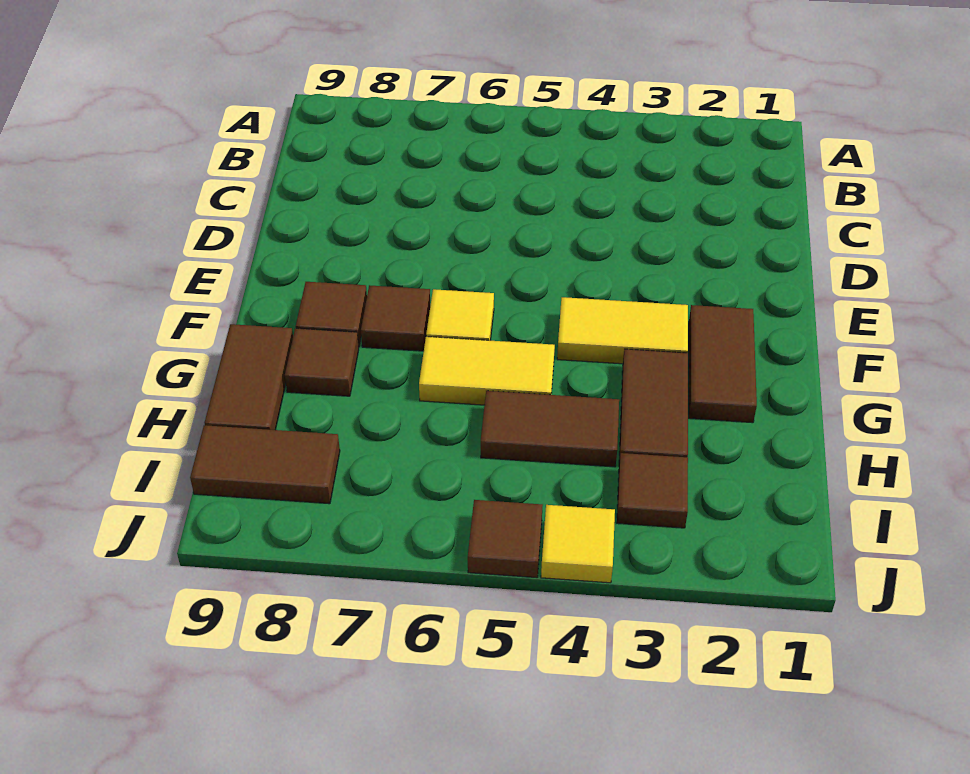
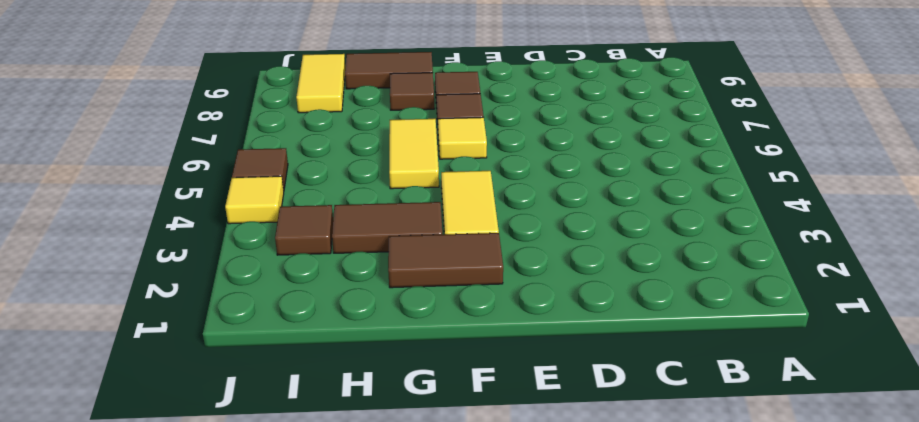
brown 1x2 tile [481,391,619,467] -> none
brown 1x2 tile [190,425,340,504] -> yellow 1x2 tile [296,54,345,113]

